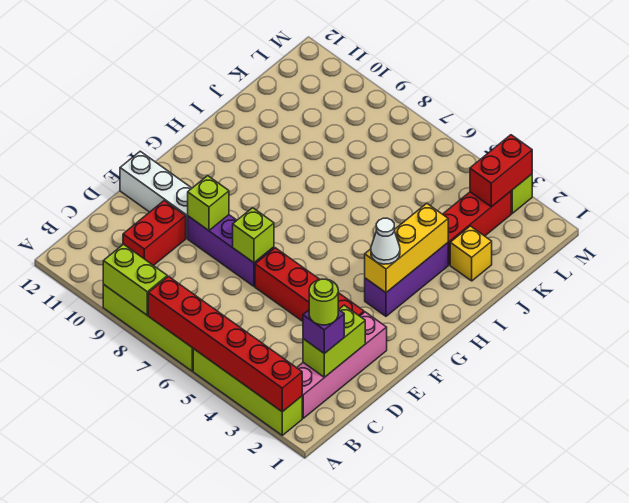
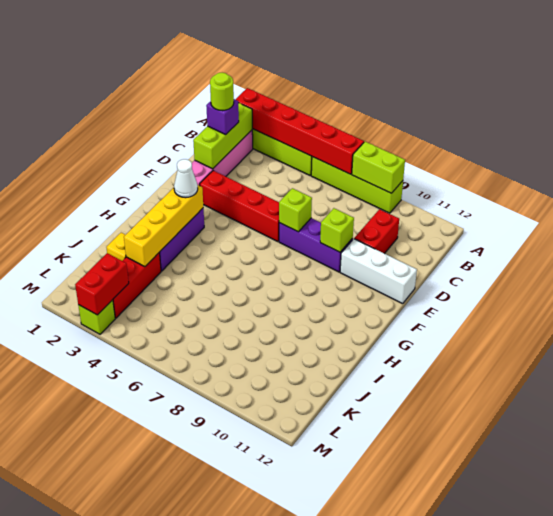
lime 1x2 brick [303,305,365,377] -> lime 1x3 brick [193,103,252,169]
yellow 1x3 brick [365,203,448,293] -> yellow 1x4 brick [124,185,203,267]

